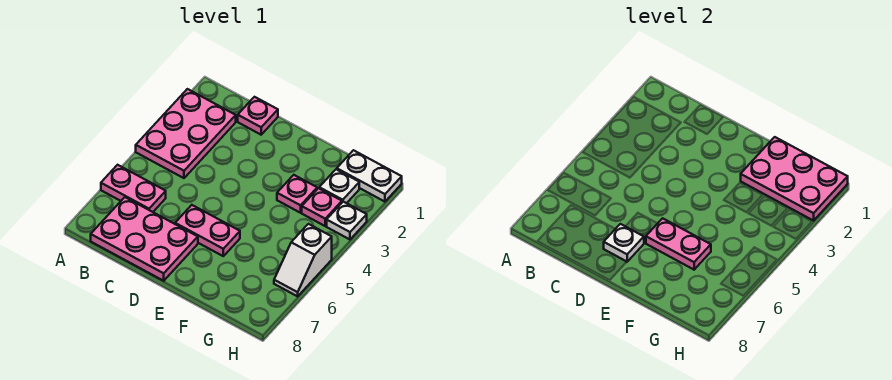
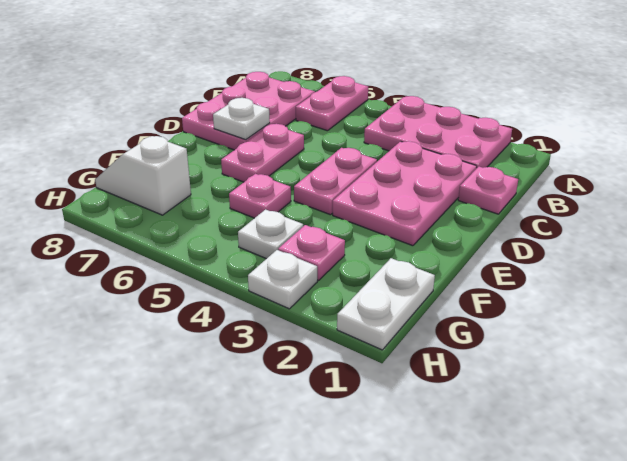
pink 1x2 plate [646,218,711,270] -> pink 1x2 plate moved to [294,148,377,215]
pink 2x3 plate [741,137,848,221] -> pink 2x3 plate moved to [333,141,477,246]
pink 1x1 plate [277,175,317,213] -> pink 1x1 plate moved to [229,174,291,218]
white 1x1 plate [319,169,359,203] -> white 1x1 plate moved to [238,209,303,259]
white 1x2 slope [274,224,332,296] -> white 1x2 slope moved to [95,136,191,215]

